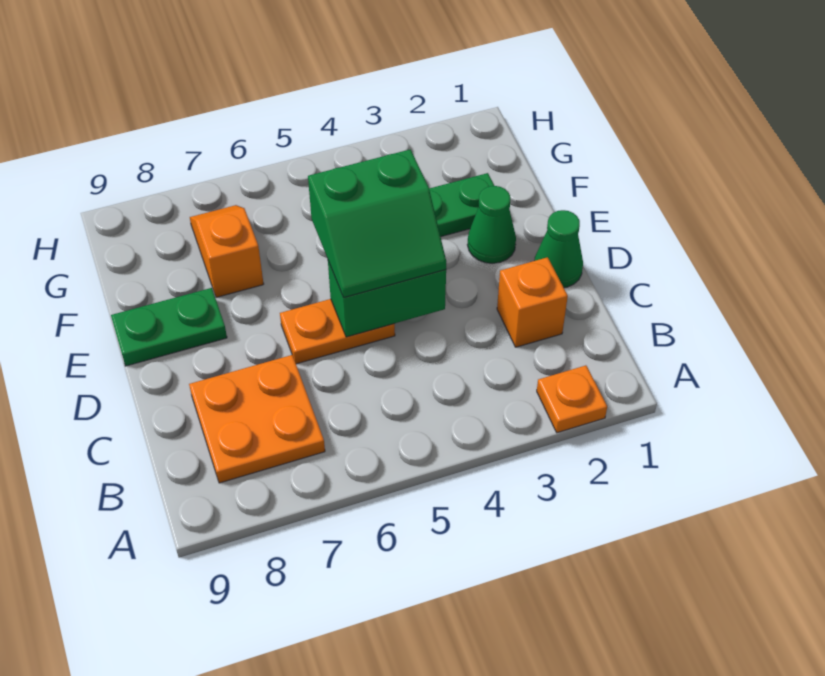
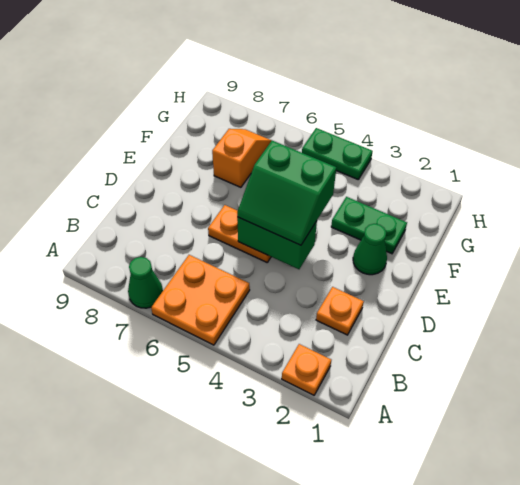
orange 2x2 plate [189,355,325,483] -> orange 2x2 plate moved to [151,255,250,345]
orange 1x1 brick [497,257,568,347] -> orange 1x1 plate [316,287,364,335]
green 1x1 cone [534,210,583,288] -> green 1x1 cone moved to [128,257,163,308]
green 1x2 plate [111,288,227,366] -> green 1x2 plate moved to [302,128,373,179]

